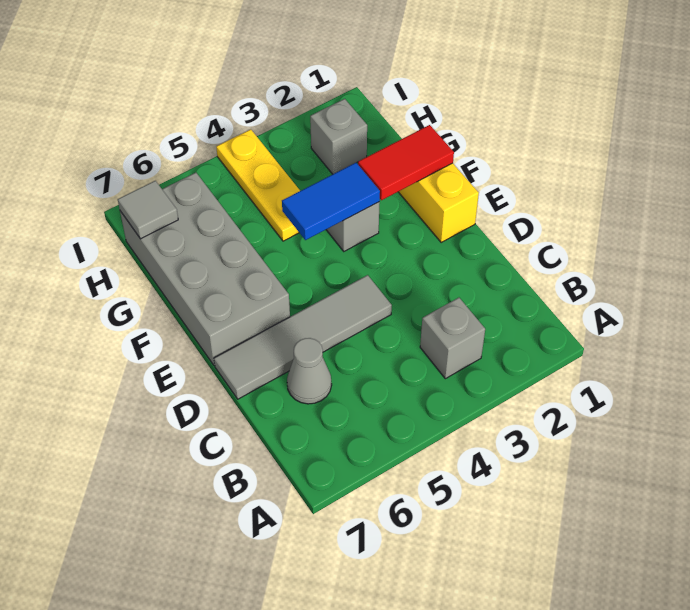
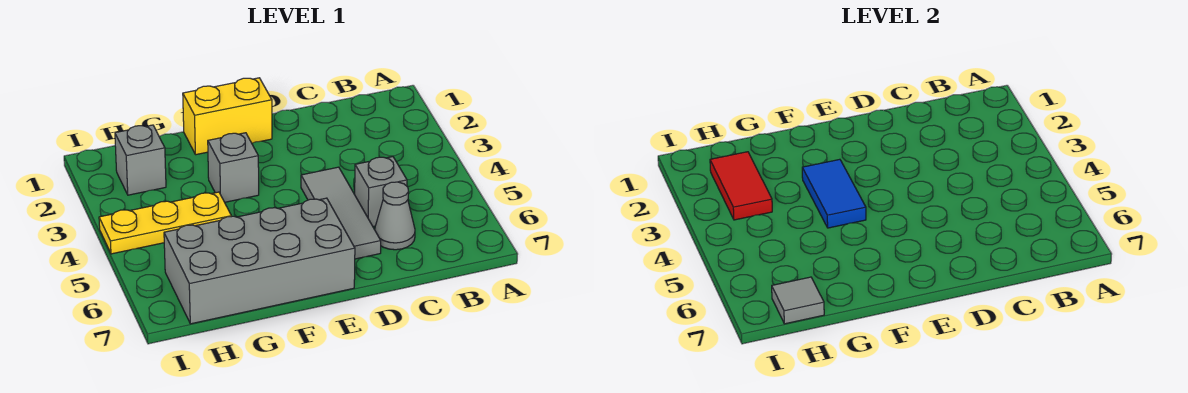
grey 1x1 brick [420,298,485,379] -> grey 1x1 brick moved to [355,157,407,227]
grey 1x4 tile [214,275,392,399] -> grey 1x3 tile [301,167,381,259]
red 1x2 tile [358,125,454,200] -> red 1x2 tile moved to [710,152,772,220]

